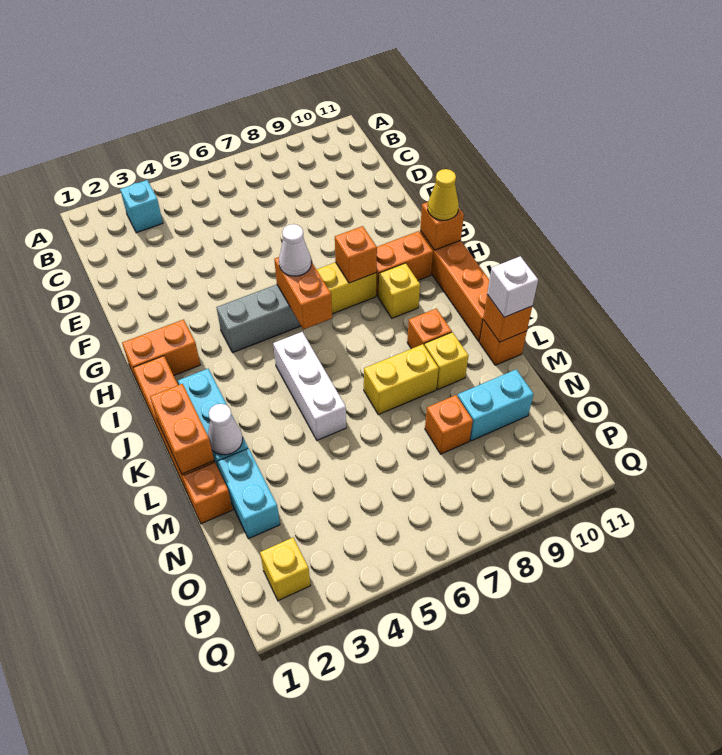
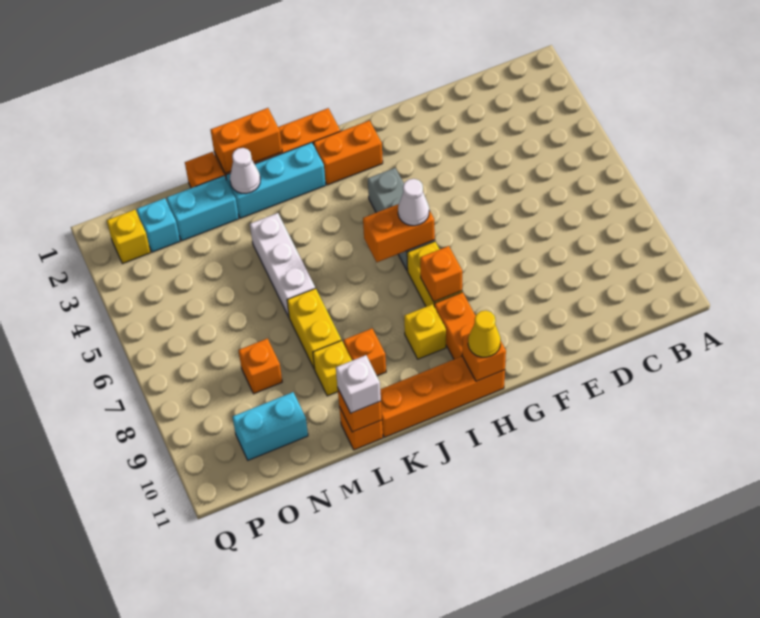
cyan 1x1 brick [120,180,163,233] -> cyan 1x1 brick moved to [137,198,180,252]
orange 1x2 brick [122,319,200,386] -> orange 1x2 brick turned to [314,120,383,185]
white 1x3 brick [273,332,346,440] -> white 1x3 brick turned to [250,213,315,317]
cyan 1x2 brick [457,370,534,441] -> cyan 1x2 brick turned to [233,392,308,460]

